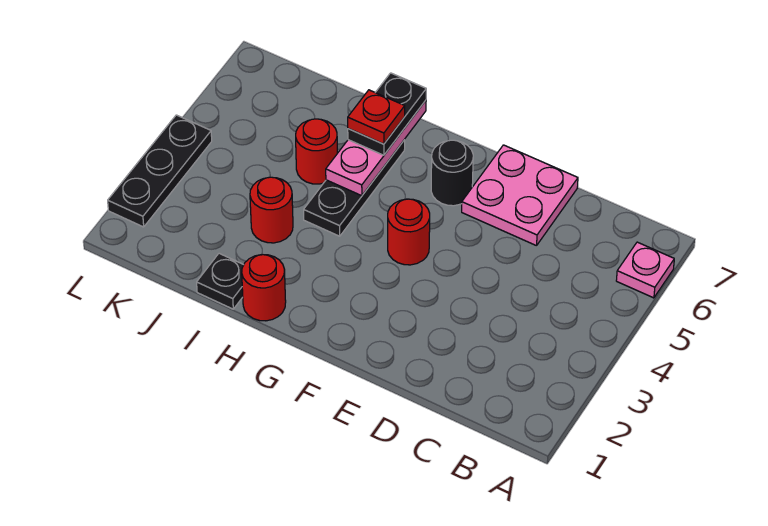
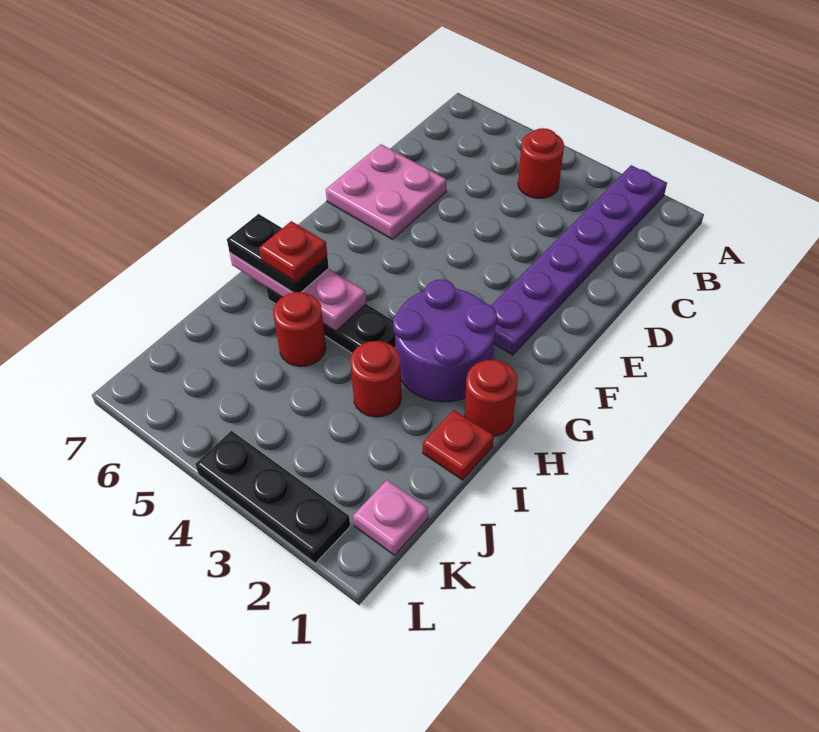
none -> purple 1x6 plate [491,165,667,355]
pink 1x1 plate [616,242,674,298] -> pink 1x1 plate moved to [353,480,428,555]
red 1x1 round brick [388,199,430,265] -> red 1x1 round brick moved to [518,128,564,198]
black 1x1 round brick [431,140,473,206] -> none
none -> purple 2x2 round brick [393,279,497,402]
black 1x1 plate [197,253,243,309] -> red 1x1 plate [423,410,494,480]

